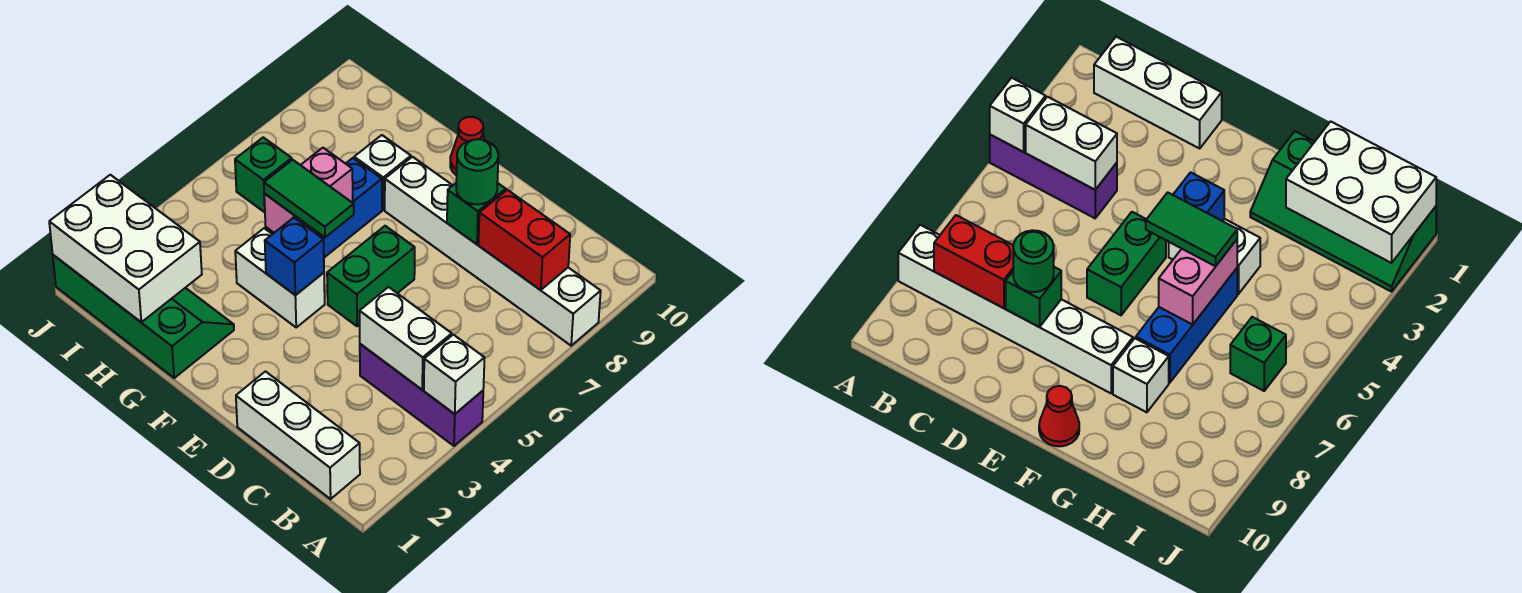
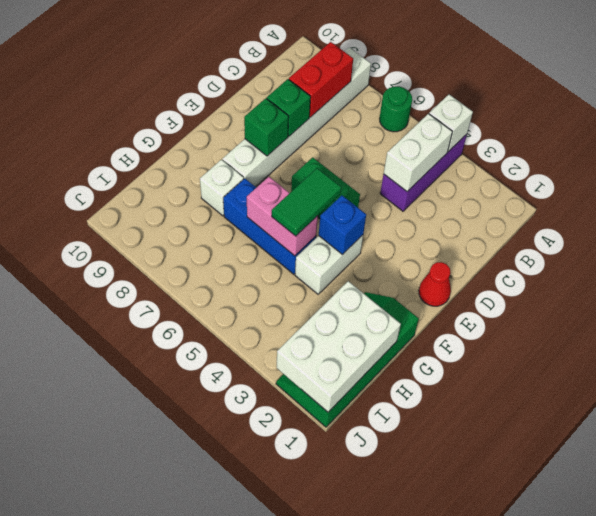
white 1x3 brick [236,372,360,499] -> none
green 1x1 round brick [456,139,498,204] -> green 1x1 round brick moved to [380,86,412,132]
red 1x1 cone [450,117,485,176] -> red 1x1 cone moved to [419,262,451,306]
green 1x1 brick [235,137,292,212] -> green 1x1 brick moved to [244,98,289,156]

